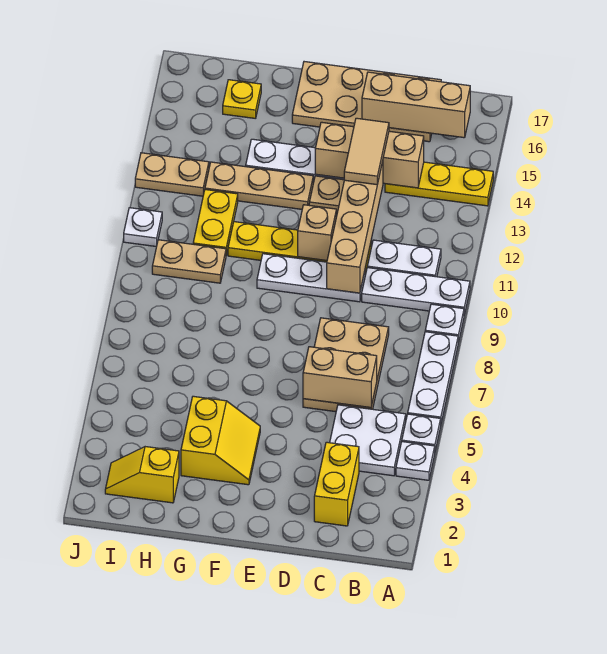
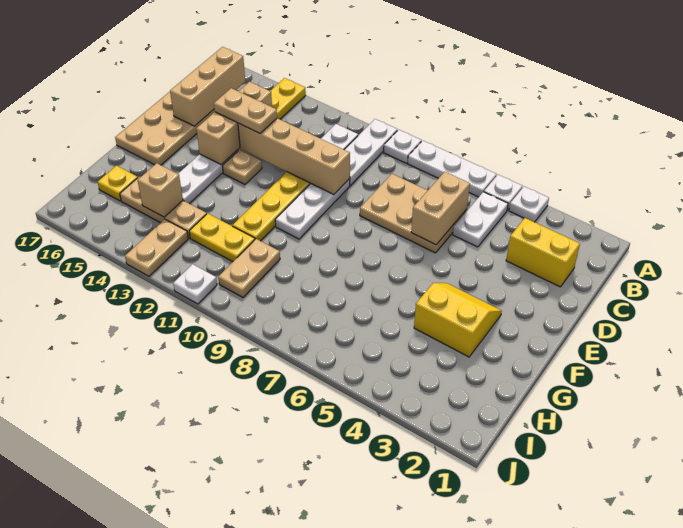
white 2x2 plate [330,405,406,476] -> white 1x2 plate [453,192,508,247]
tan 1x2 tile [344,118,389,185] -> tan 1x2 plate [214,88,277,133]
tan 1x1 brick [298,205,336,261] -> tan 1x1 brick moved to [138,163,183,217]
tan 1x3 plate [205,162,313,209] -> tan 1x3 plate turned to [120,177,207,238]
yellow 1x2 slope [105,447,179,503] -> none

